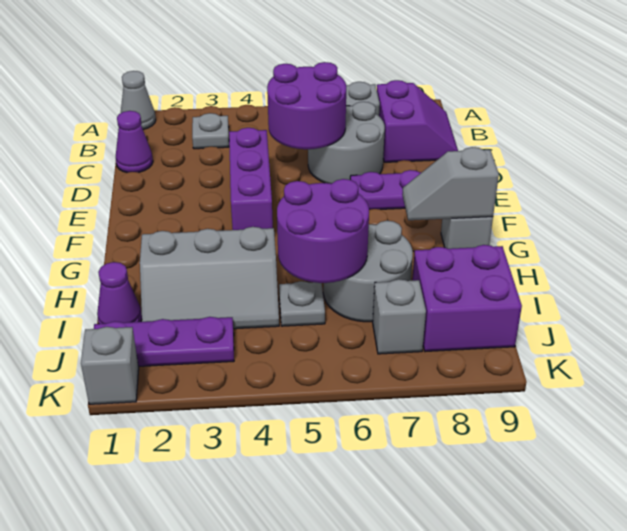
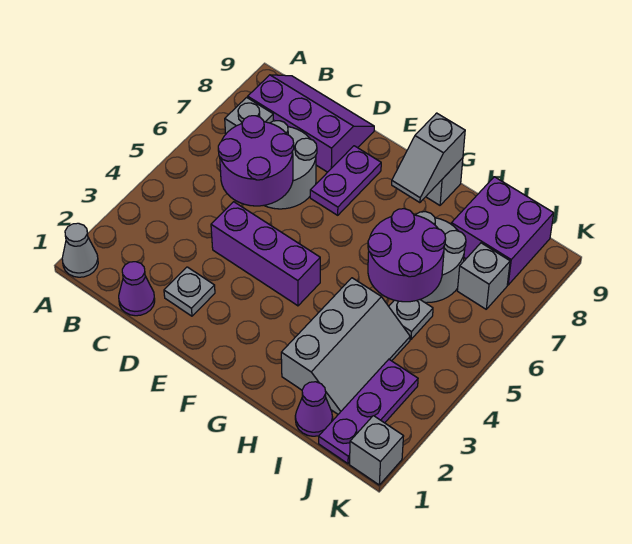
grey 1x1 plate [192,113,229,149] -> grey 1x1 plate moved to [164,267,215,316]
purple 2x2 slope [377,80,458,162] -> purple 2x3 slope [248,75,374,172]

